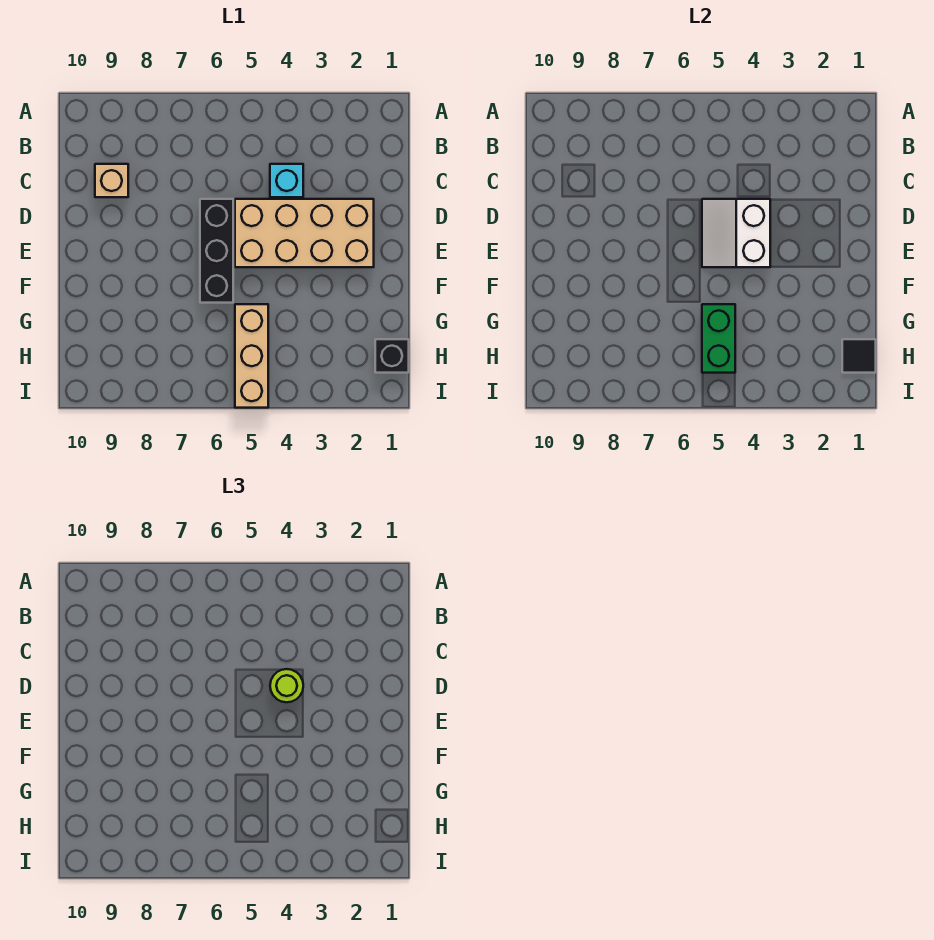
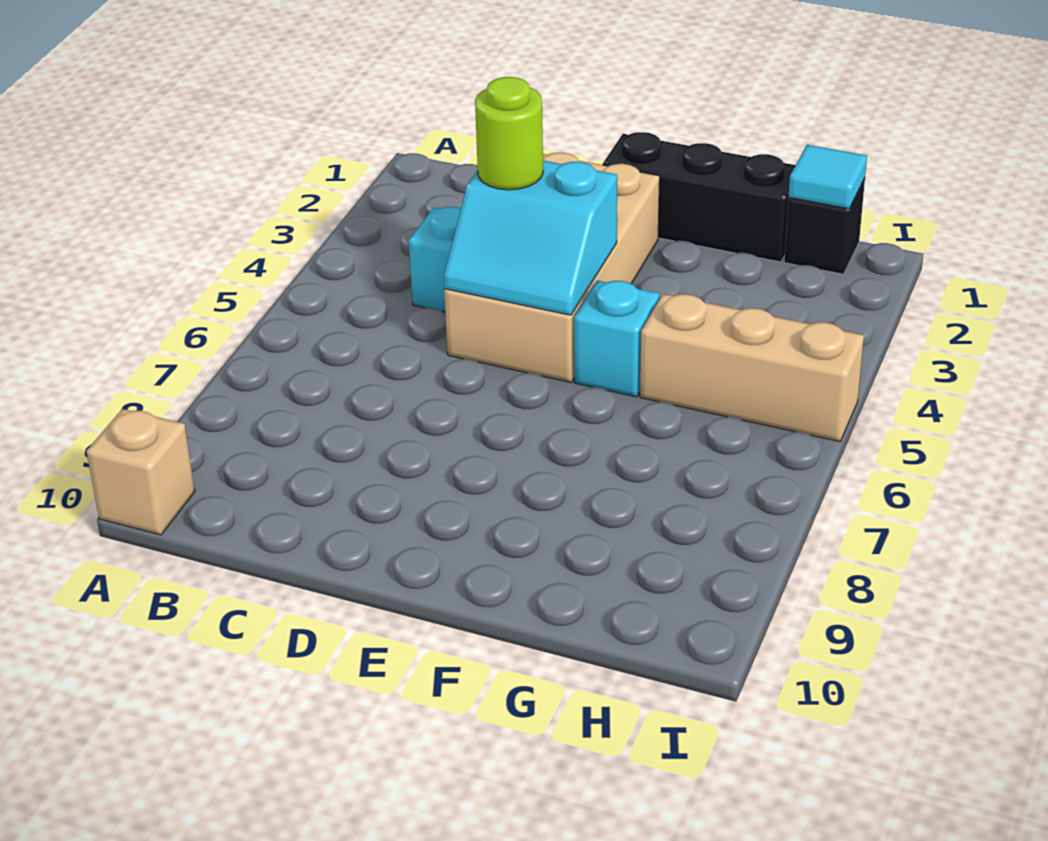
tan 1x1 brick [95,164,128,197] -> tan 1x1 brick moved to [86,409,195,535]
white 2x2 slope [702,199,770,267] -> cyan 2x2 slope [444,161,617,315]
black 1x3 brick [200,199,233,303] -> black 1x3 brick moved to [603,132,795,262]
none -> cyan 1x1 brick [574,281,659,397]
green 1x2 brick [702,304,735,373] -> none
black 1x1 tile [842,339,876,373] -> cyan 1x1 tile [789,145,867,209]

